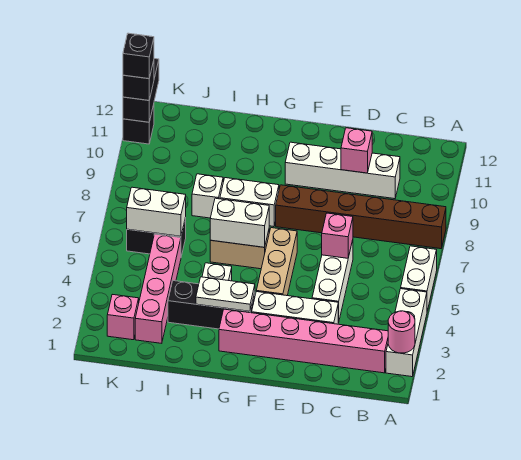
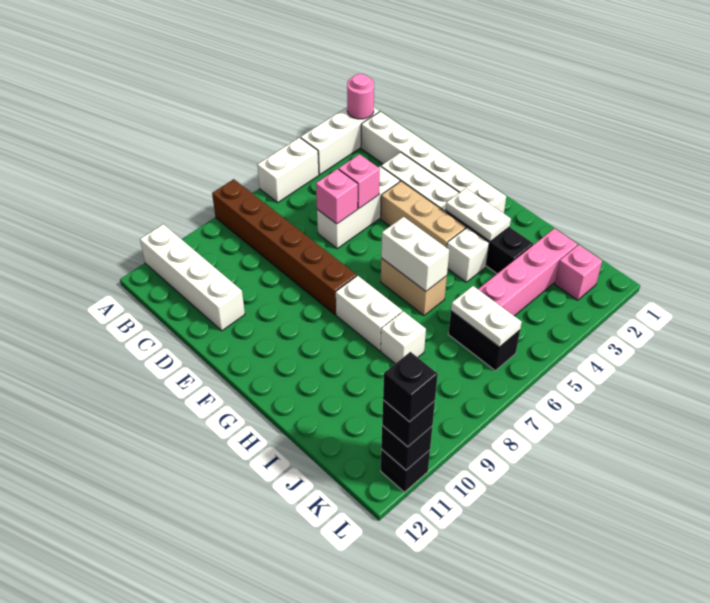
pink 1x6 brick [219,309,388,373] -> white 1x6 brick [361,112,506,213]
white 1x4 brick [285,142,400,199] -> white 1x4 brick moved to [140,224,245,331]
pink 1x1 brick [341,128,372,173] -> pink 1x1 brick moved to [338,154,380,208]
tan 1x3 brick [256,228,297,296] -> tan 1x3 brick turned to [381,181,466,248]
white 1x2 brick [127,187,186,236] -> white 1x2 plate [451,286,522,347]
black 1x2 brick [123,59,159,122] -> black 1x1 brick [381,426,432,470]

